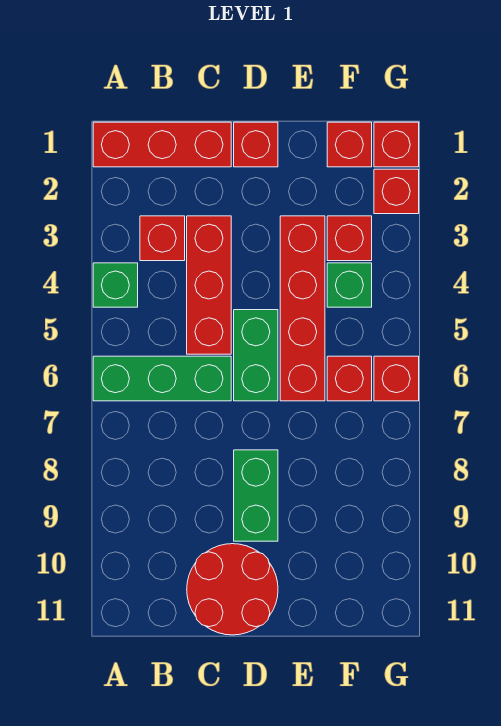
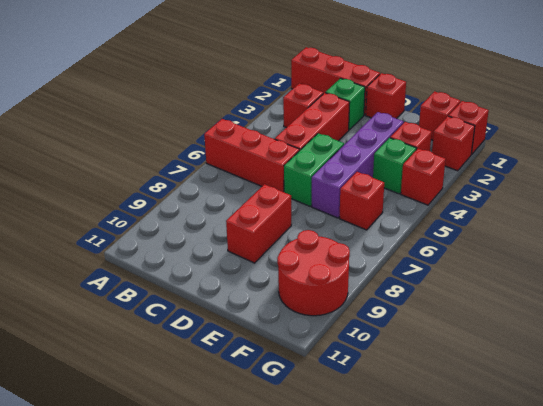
green 1x1 brick [93,263,138,307] -> green 1x1 brick moved to [325,78,365,130]
green 1x3 brick [93,356,231,401] -> red 1x3 brick [204,119,300,192]
red 2x2 round brick [187,544,278,635] -> red 2x2 round brick moved to [277,230,350,316]
green 1x2 brick [234,450,278,541] -> red 1x2 brick [226,184,291,263]
red 1x4 brick [280,216,325,401] -> purple 1x4 brick [311,112,404,218]
red 1x1 brick [374,356,419,401] -> red 1x1 brick moved to [401,148,446,205]

